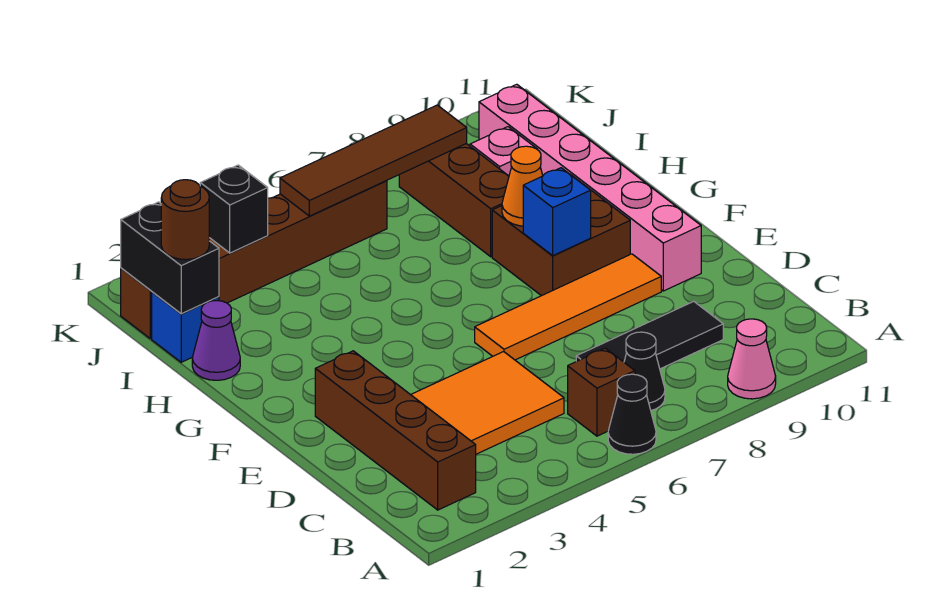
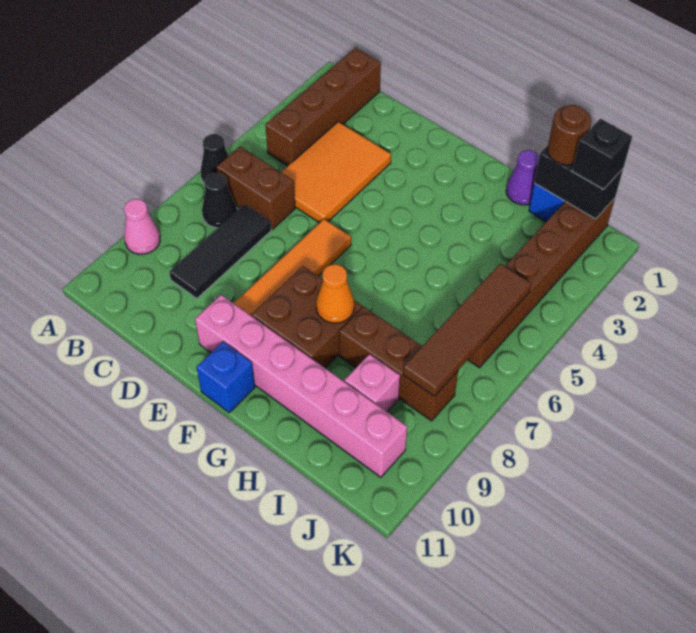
brown 1x4 brick [315,351,476,510] -> brown 1x4 brick turned to [265,48,381,166]
brown 1x1 brick [568,348,635,436] -> brown 1x2 brick [217,147,295,229]
blue 1x1 brick [523,168,591,255] -> blue 1x1 brick moved to [197,342,255,413]
black 1x1 brick [200,165,268,253] -> black 1x1 brick moved to [572,119,632,189]

